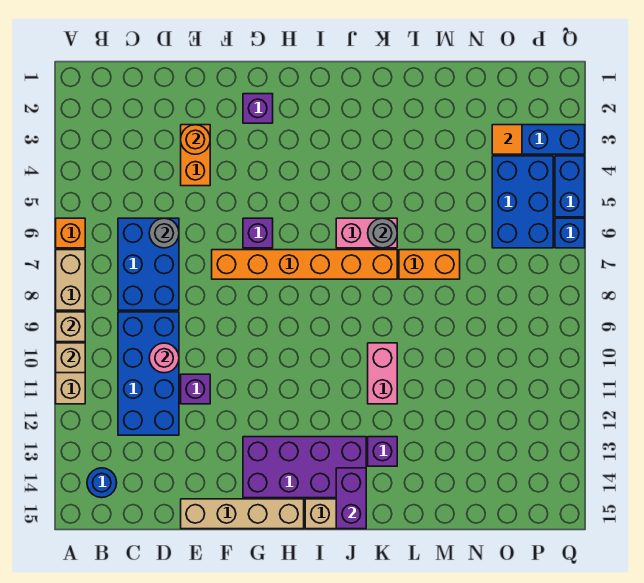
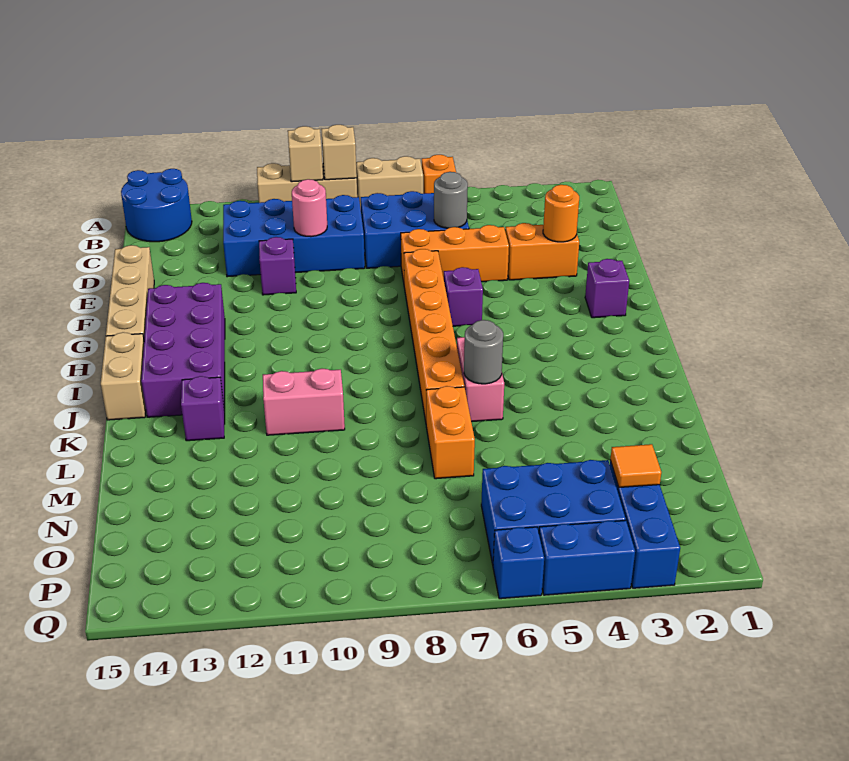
blue 1x1 round brick [87,468,117,498] -> blue 2x2 round brick [121,169,192,242]
none -> orange 1x3 brick [401,225,509,282]
purple 1x2 brick [336,468,366,529] -> none

